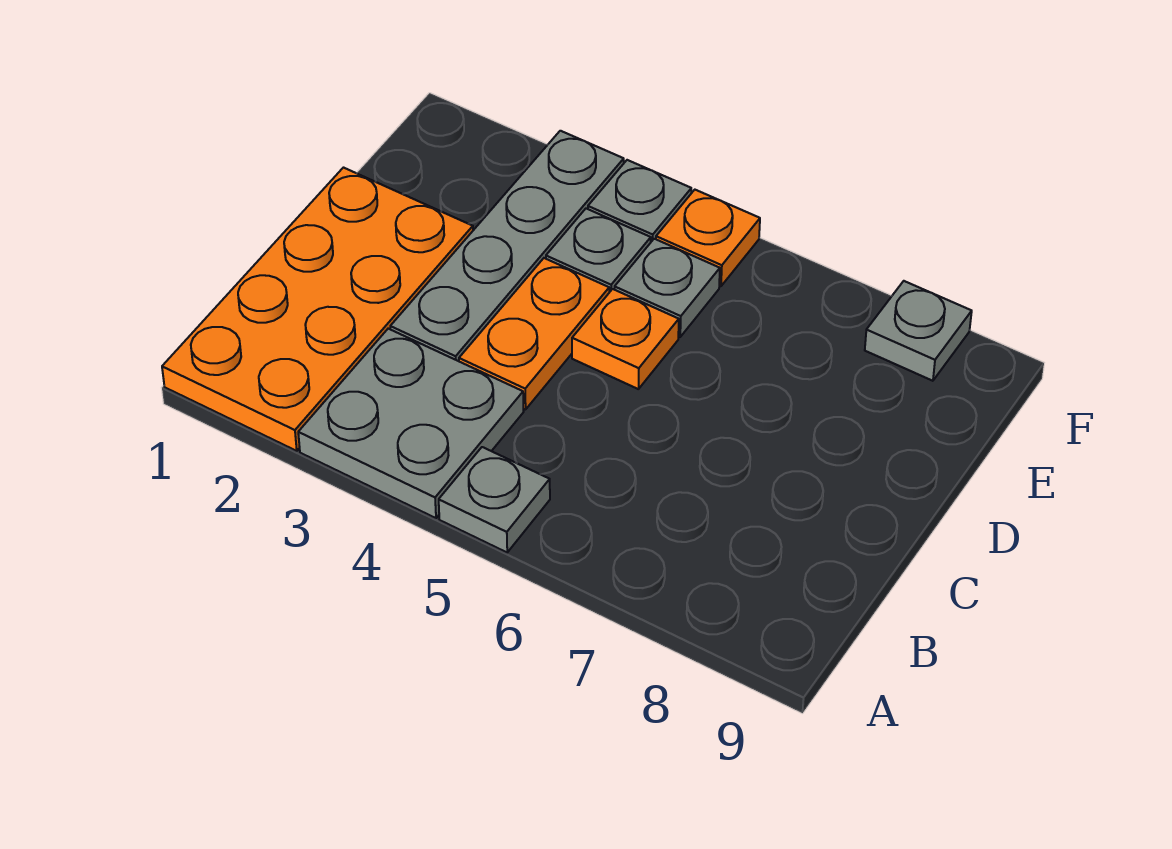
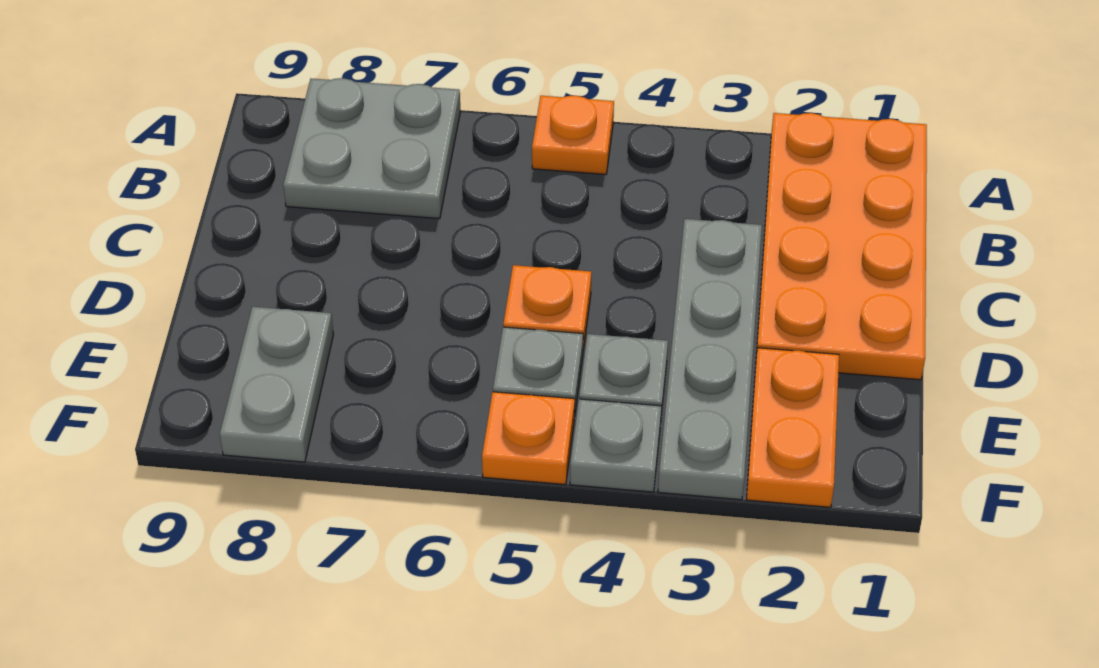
grey 2x2 plate [298,329,524,518] -> grey 2x2 plate moved to [283,78,461,219]
grey 1x1 plate [439,447,550,552] -> orange 1x1 plate [532,96,614,174]
orange 1x2 plate [459,258,609,410] -> orange 1x2 plate moved to [746,348,839,507]
grey 1x1 plate [865,281,972,381] -> grey 1x2 plate [220,307,333,462]

